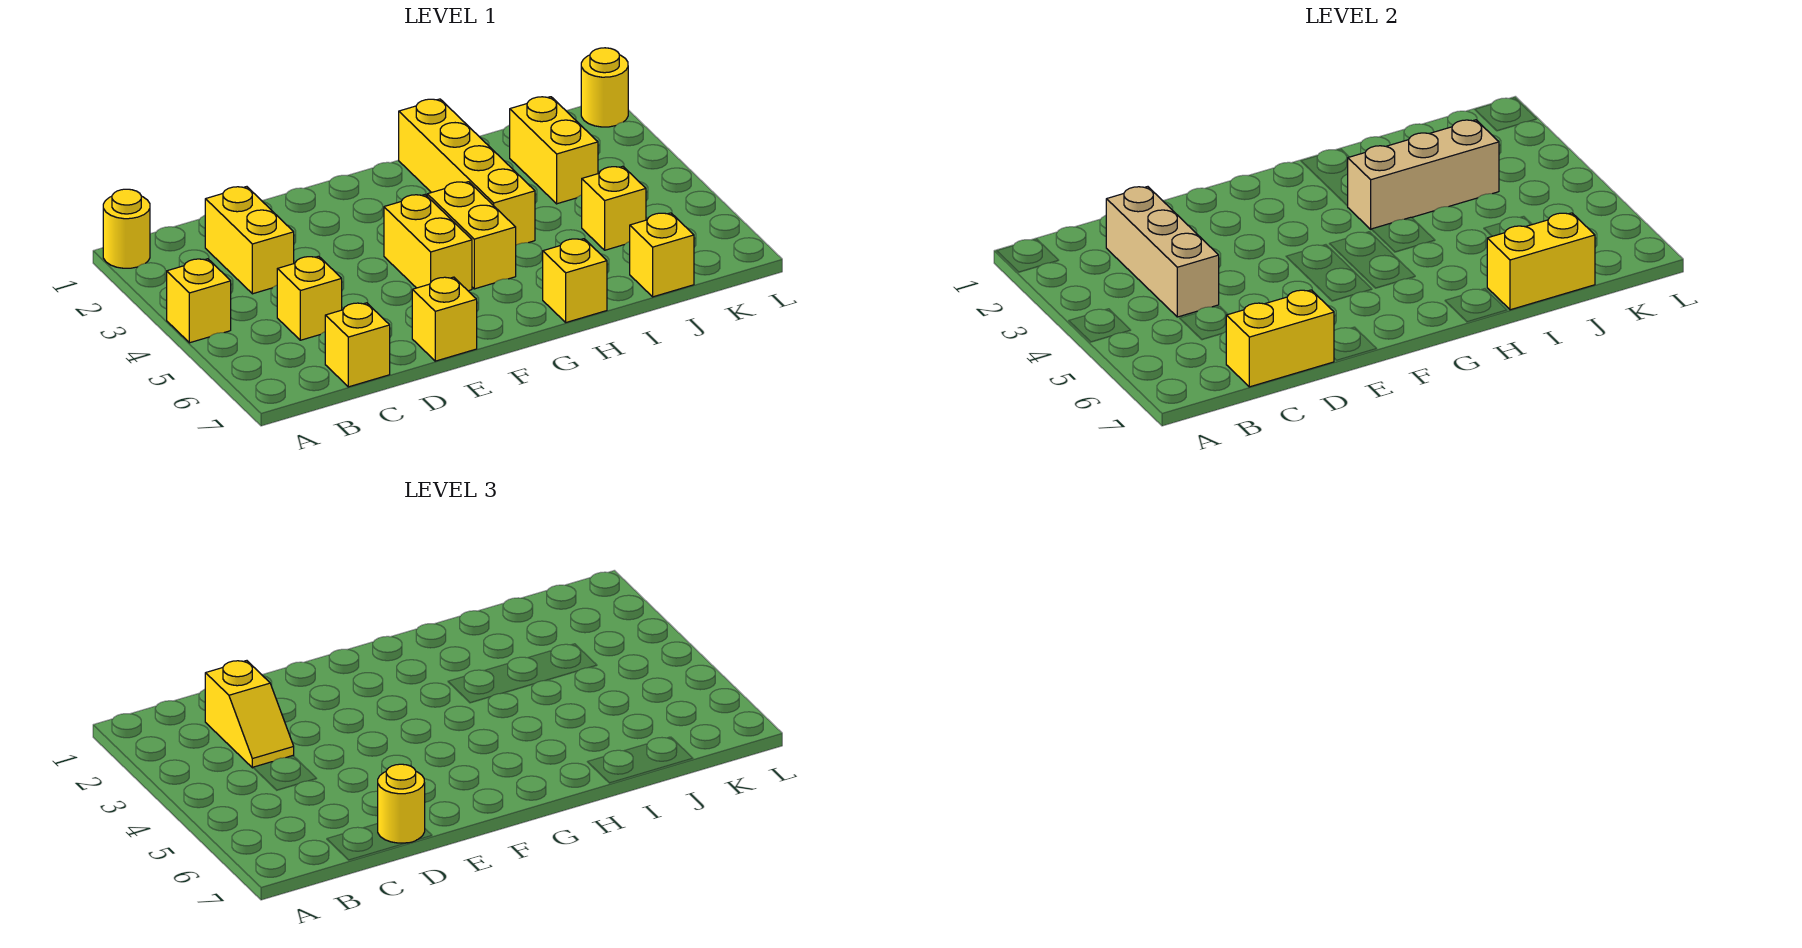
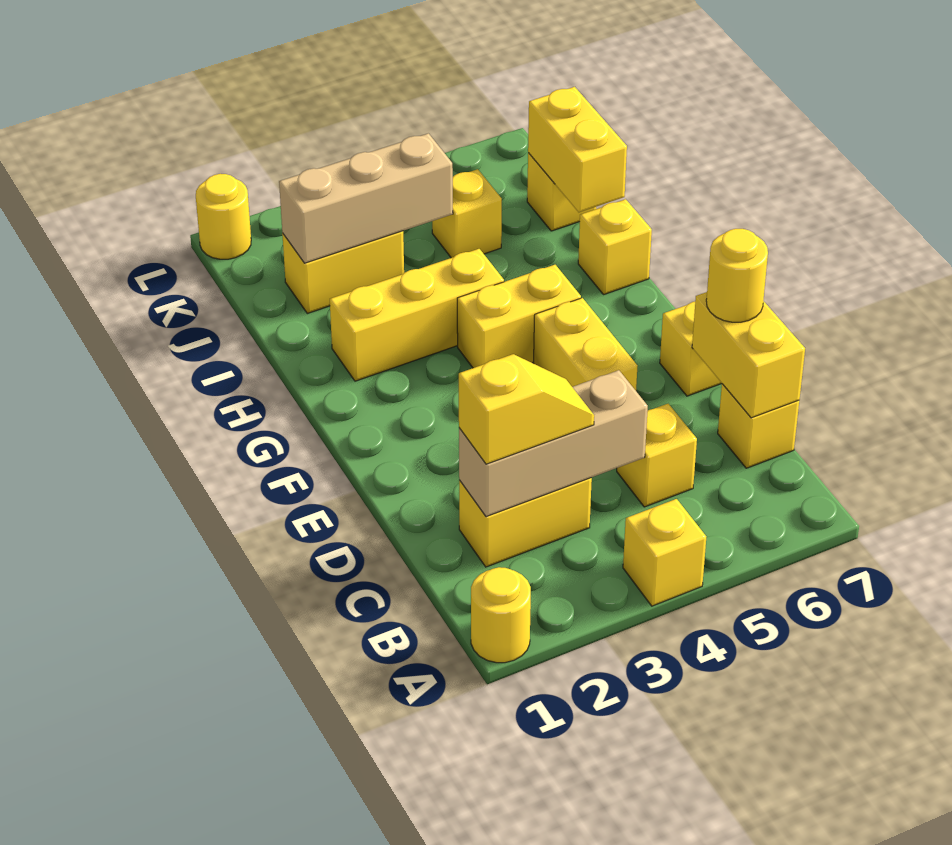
yellow 1x2 brick [384,195,472,291] -> yellow 1x2 brick turned to [534,298,637,390]
yellow 1x4 brick [399,99,535,245] -> yellow 1x3 brick [330,249,504,381]
tan 1x3 brick [1348,120,1499,229] -> tan 1x3 brick turned to [279,133,453,263]

